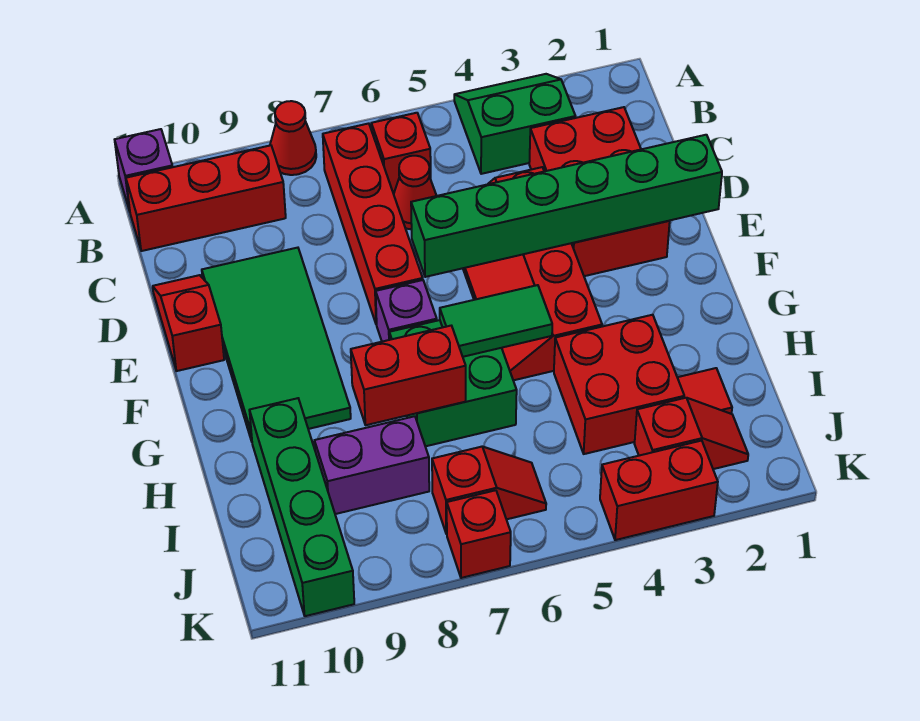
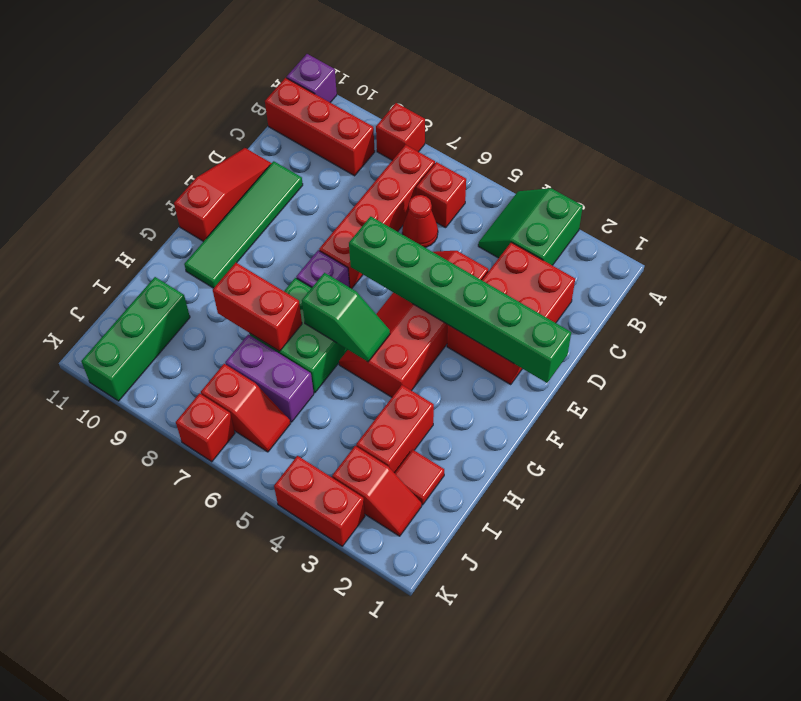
green 2x2 slope [454,74,576,174] -> green 2x2 slope turned to [478,188,583,265]
red 1x1 cone [270,101,316,175] -> red 1x1 brick [376,103,425,160]
green 2x4 tile [202,248,351,441] -> green 1x4 tile [184,161,303,288]
red 1x2 slope [153,275,224,371] -> red 1x3 slope [174,148,271,242]
green 1x2 tile [440,285,552,357] -> green 1x2 slope [302,273,390,362]
red 2x2 brick [554,315,684,454] -> red 1x2 brick [356,385,434,473]
green 1x4 brick [249,398,354,616] -> green 1x3 brick [81,277,190,401]
purple 1x2 brick [314,416,429,514] -> purple 1x2 brick moved to [225,335,314,422]

